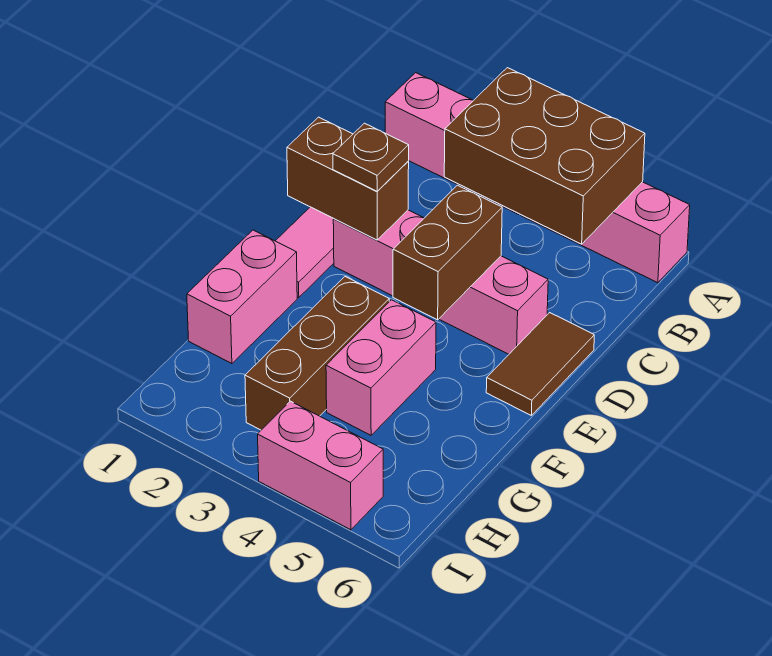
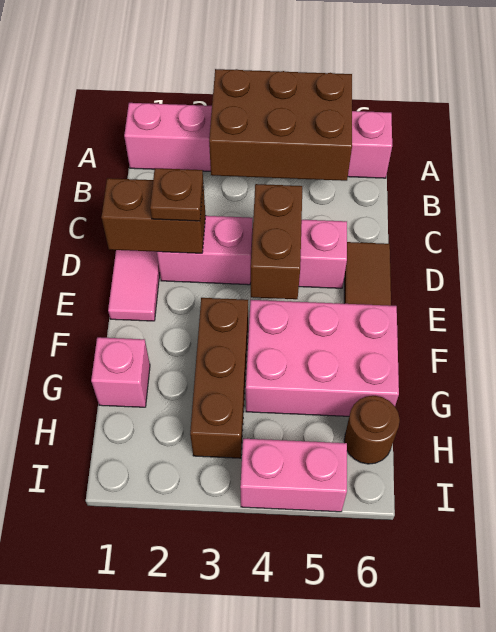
pink 1x2 brick [187,230,297,364] -> pink 1x1 brick [91,337,150,407]
pink 1x2 brick [326,300,436,435] -> pink 2x3 brick [246,300,399,416]
none -> brown 1x1 round brick [344,396,400,464]

